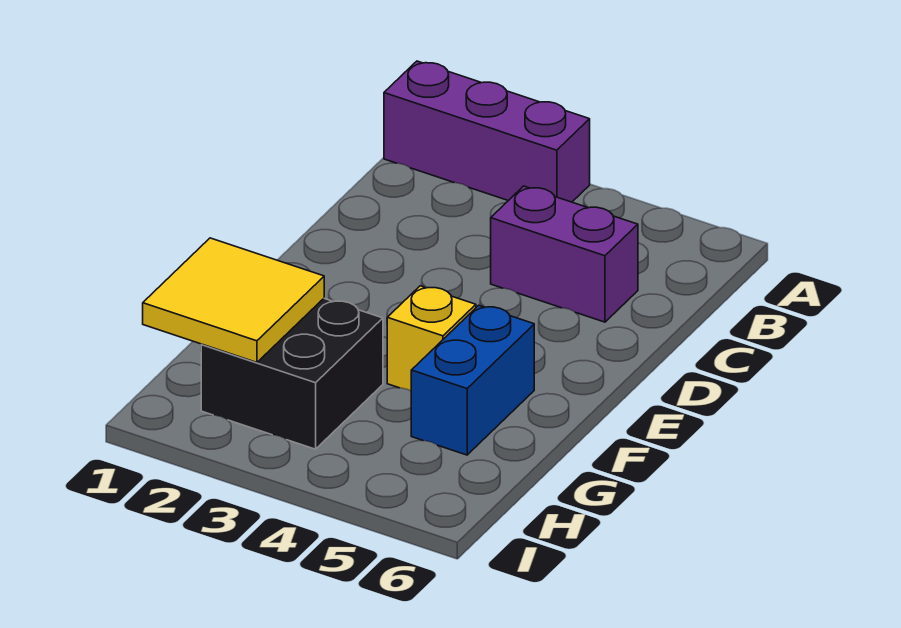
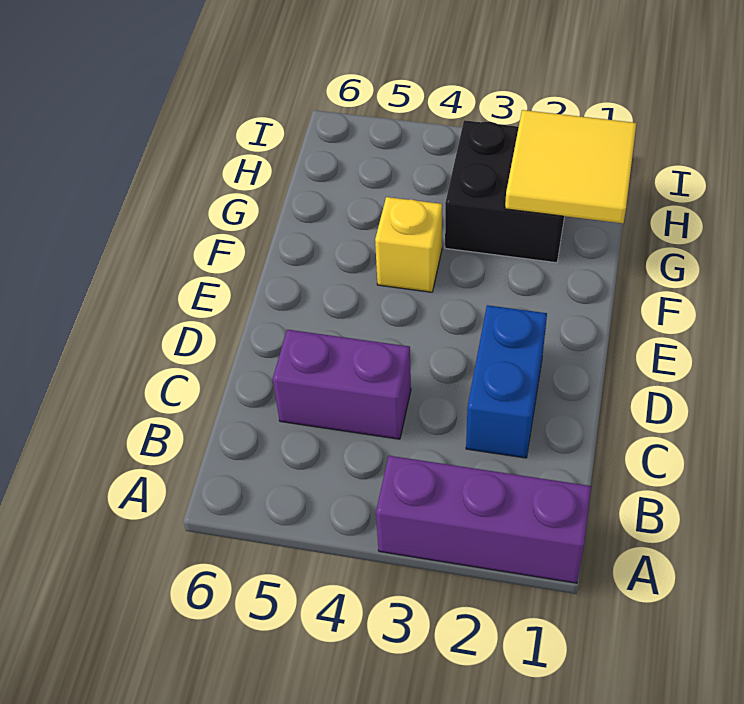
blue 1x2 brick [411,305,534,455] -> blue 1x2 brick moved to [466,305,547,458]

